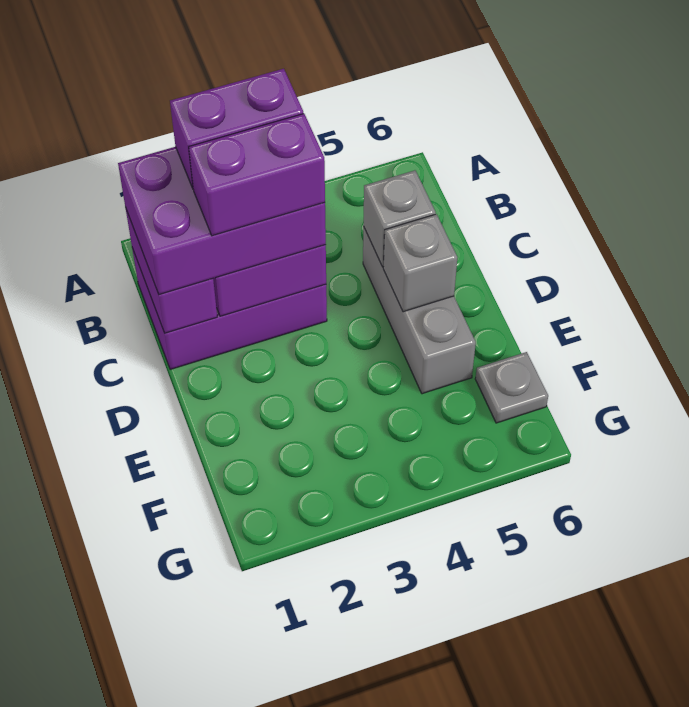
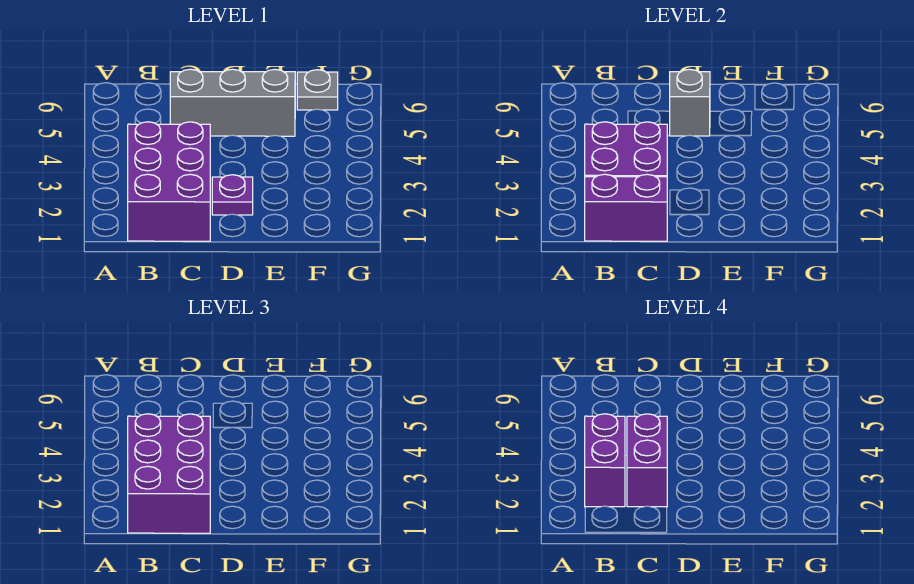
grey 1x1 brick [363,170,436,267] -> none
none -> purple 1x1 plate [212,175,253,215]

